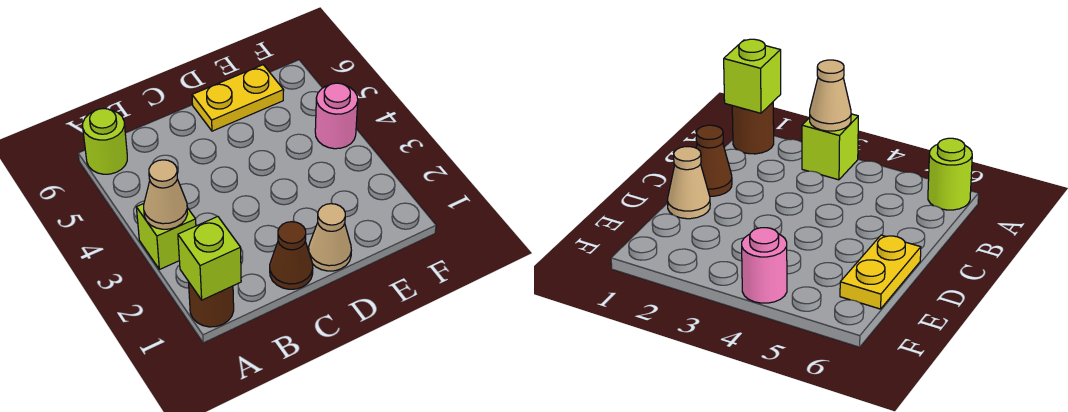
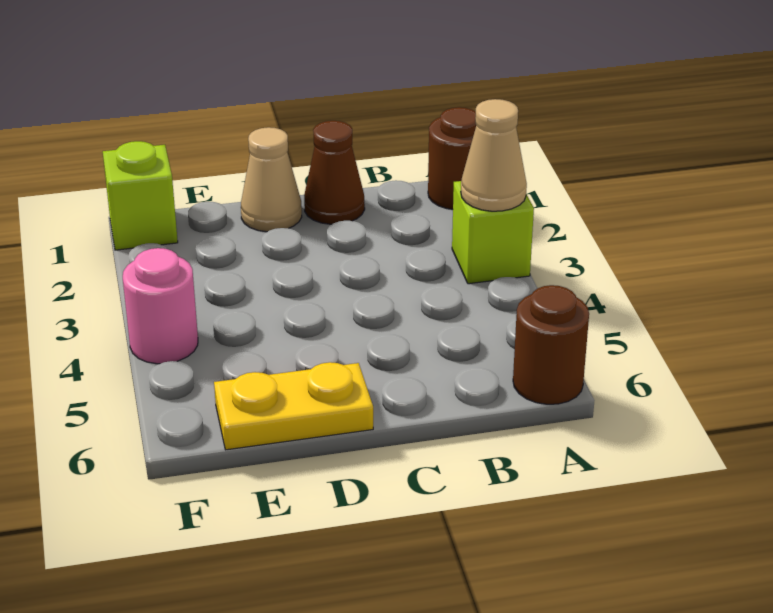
lime 1x1 brick [178,216,241,300] -> lime 1x1 brick moved to [103,141,178,250]
lime 1x1 round brick [83,109,127,174] -> brown 1x1 round brick [513,285,589,404]

